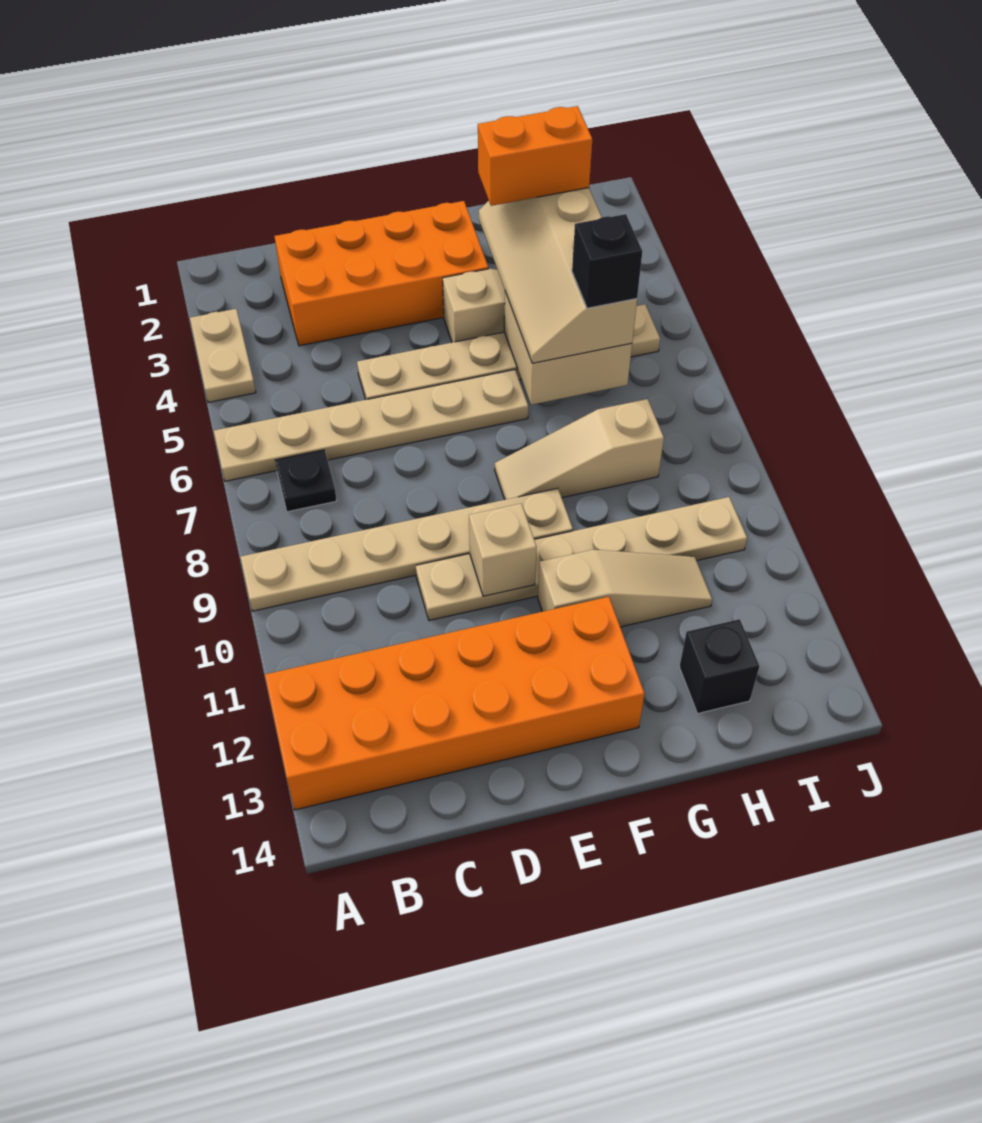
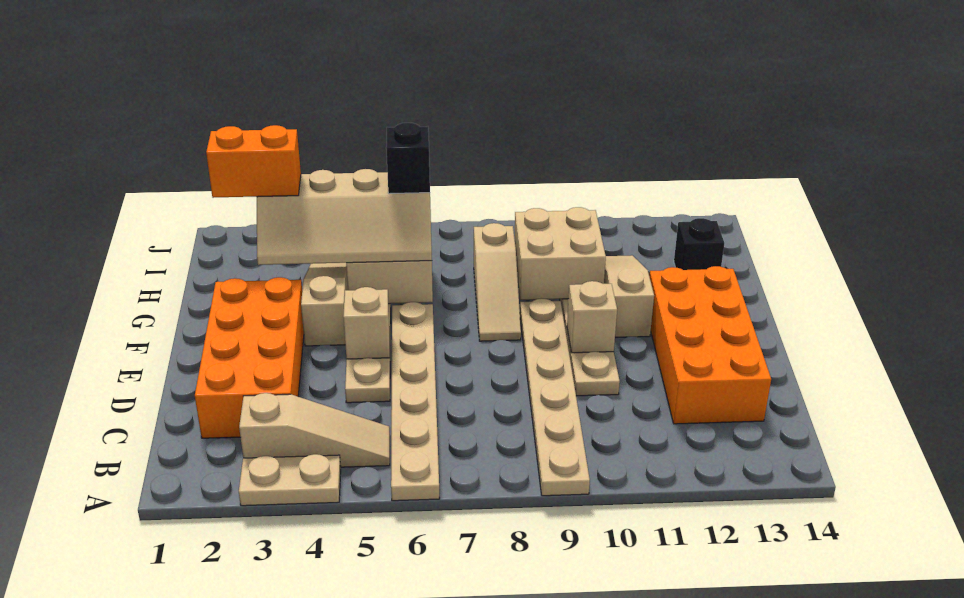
orange 2x6 brick [265,597,645,810] -> orange 2x4 brick [649,266,771,424]
none -> tan 1x3 slope [239,393,390,467]
black 1x1 plate [275,450,337,512] -> none
none -> tan 1x1 brick [343,287,390,359]
orange 1x2 brick [478,106,592,206] -> orange 1x2 brick turned to [206,125,301,198]
none -> tan 2x2 brick [515,207,606,300]

